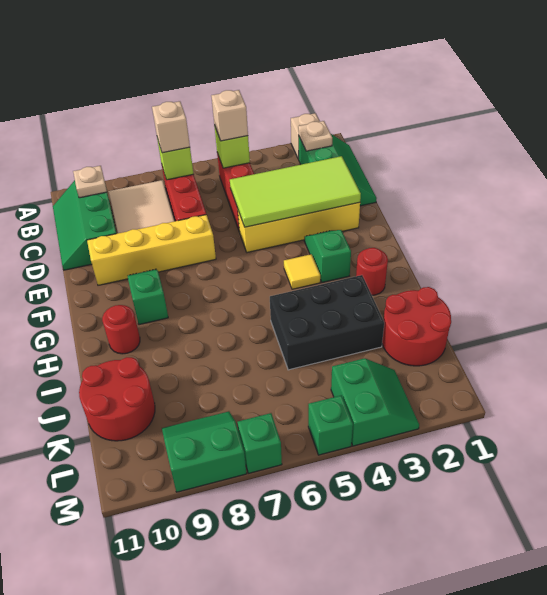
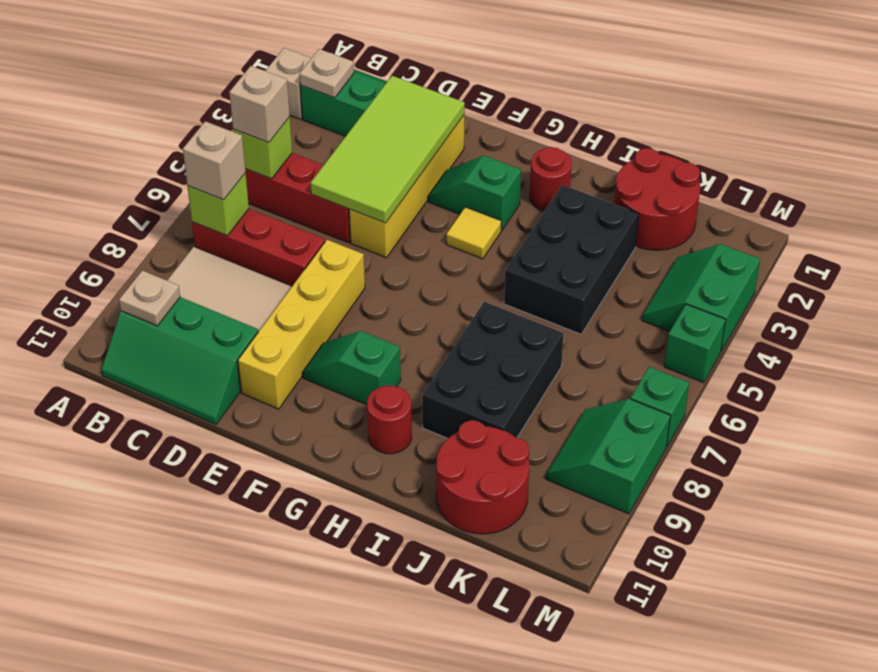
none -> black 2x3 brick [422,302,564,439]
green 2x2 slope [331,358,419,446] -> green 2x2 slope turned to [642,244,760,351]

